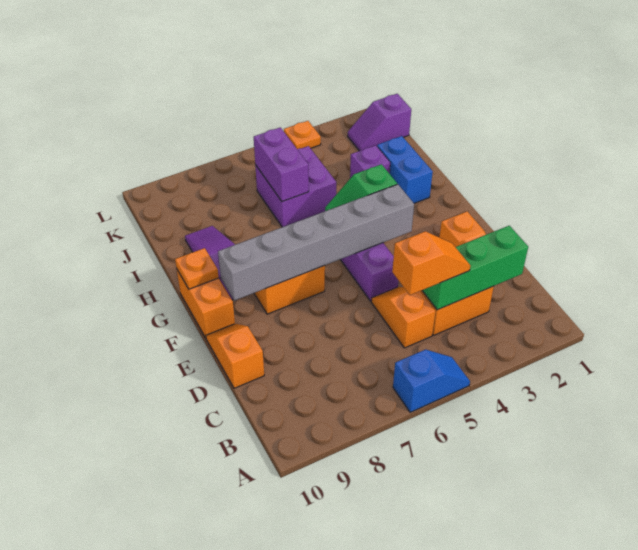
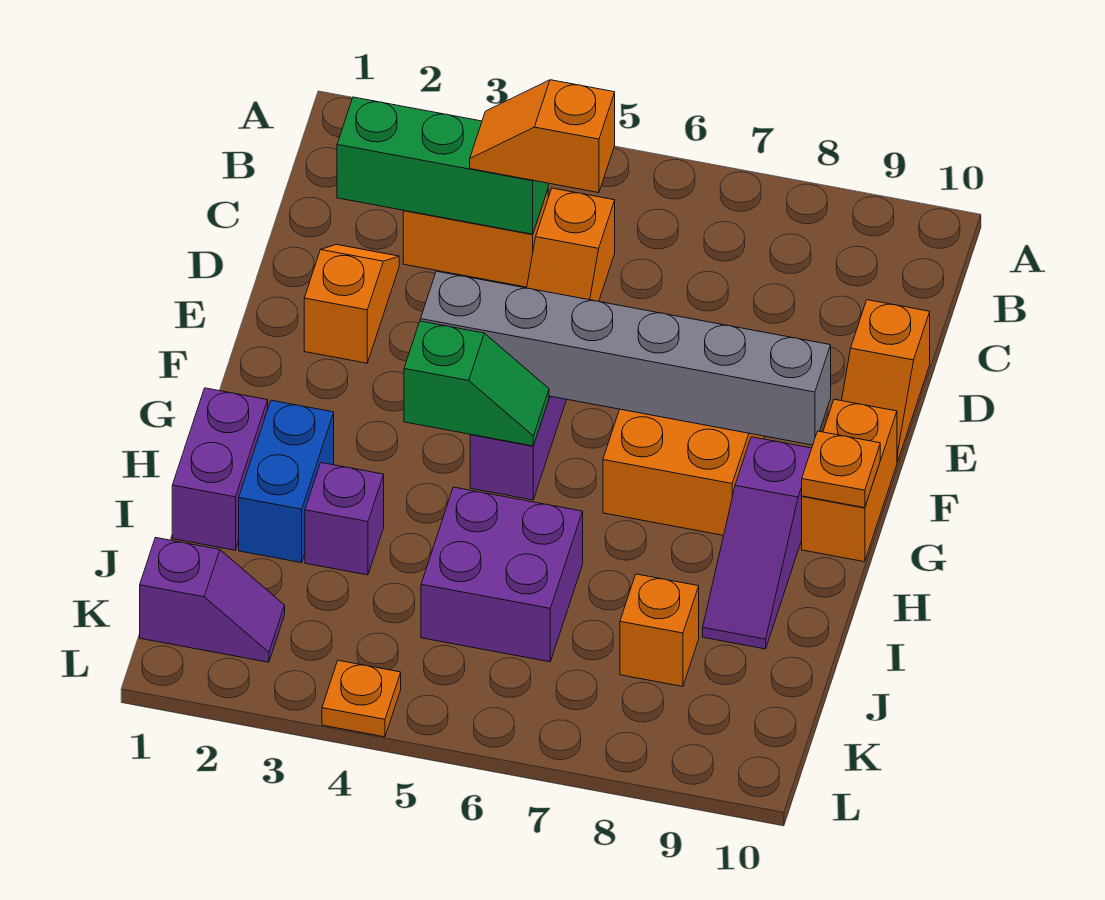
blue 1x2 slope [393,349,470,412] -> none
purple 1x2 brick [254,127,309,202] -> purple 1x2 brick moved to [172,388,268,550]
none -> orange 1x1 brick [620,574,699,687]

